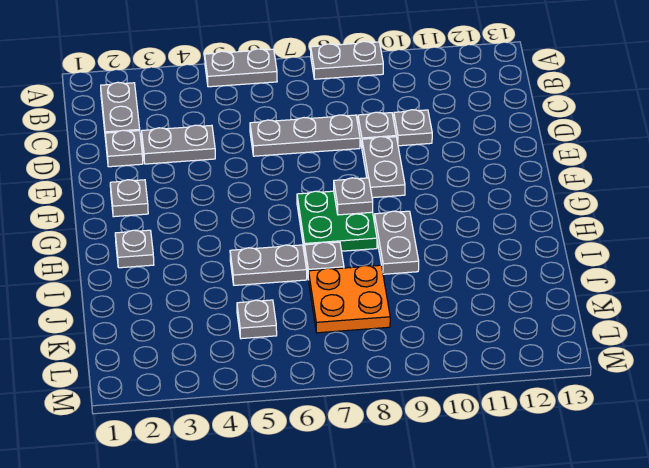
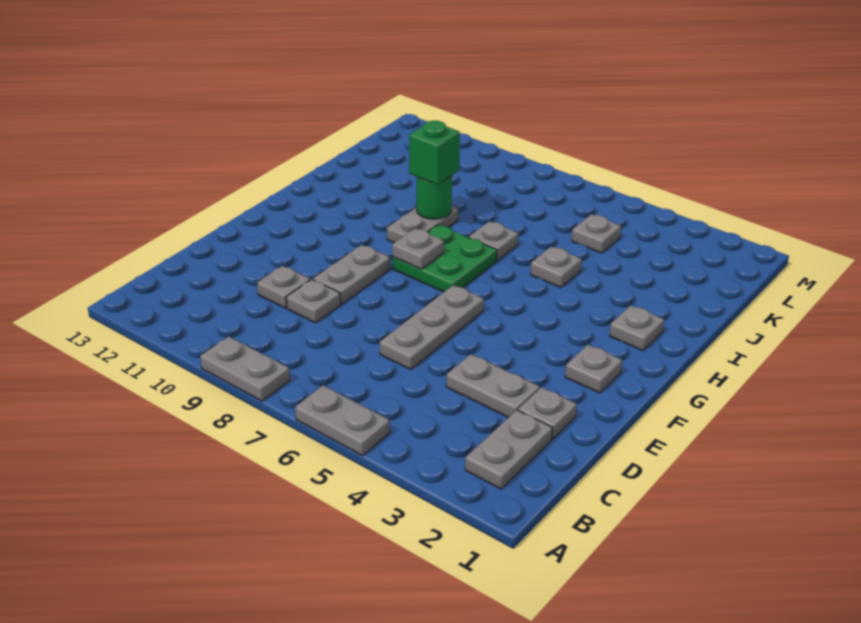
grey 1x3 plate [250,115,360,156] -> grey 1x3 plate turned to [380,285,484,370]
grey 1x2 plate [230,245,307,285] -> grey 1x1 plate [530,247,582,288]
none -> green 1x1 round brick [417,176,452,219]
none -> green 1x1 brick [409,121,460,185]
orange 2x2 plate [309,265,390,333] -> none

